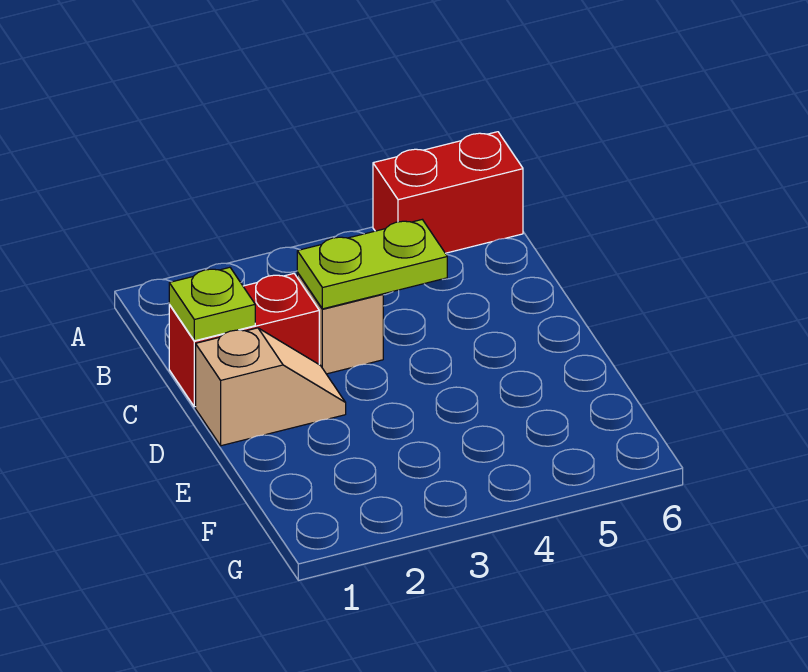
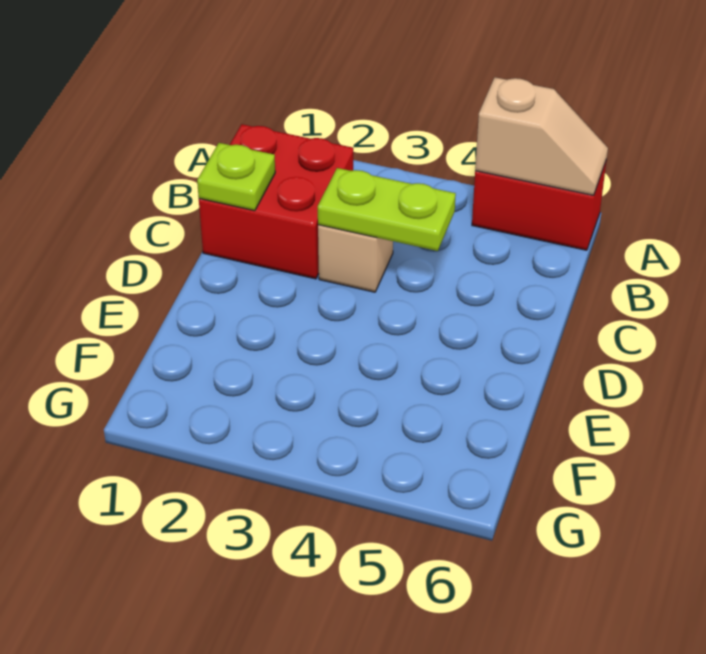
red 1x2 brick [169,274,319,407] -> red 2x2 brick [199,124,353,279]
tan 1x2 slope [196,328,346,446] -> tan 1x2 slope moved to [475,77,608,195]

